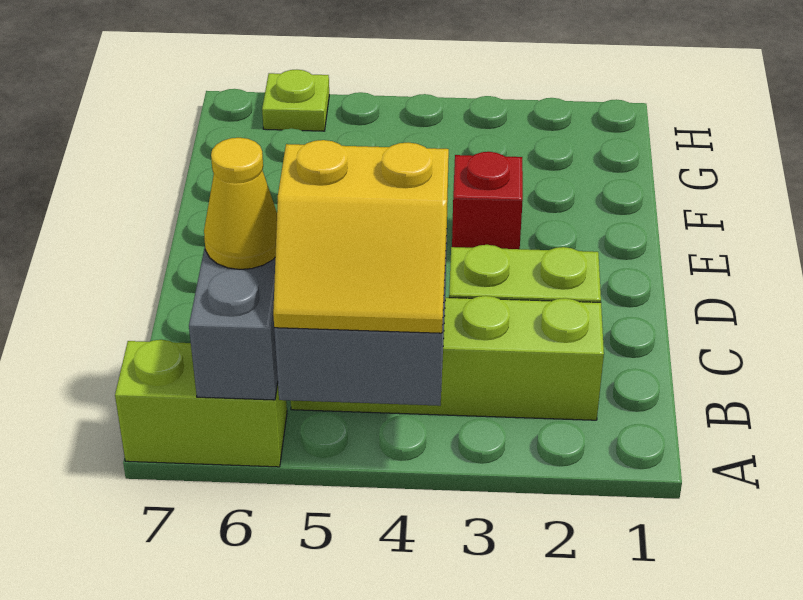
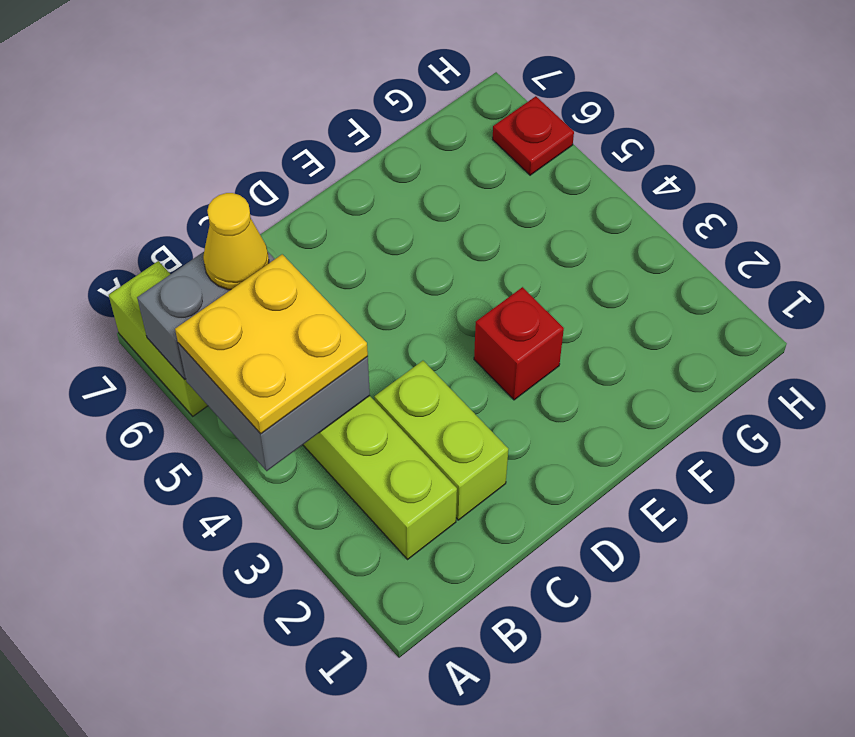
yellow 2x2 slope [273,140,449,333] -> yellow 2x2 plate [175,254,368,434]
lime 1x1 plate [262,70,329,131] -> red 1x1 plate [493,96,574,175]

